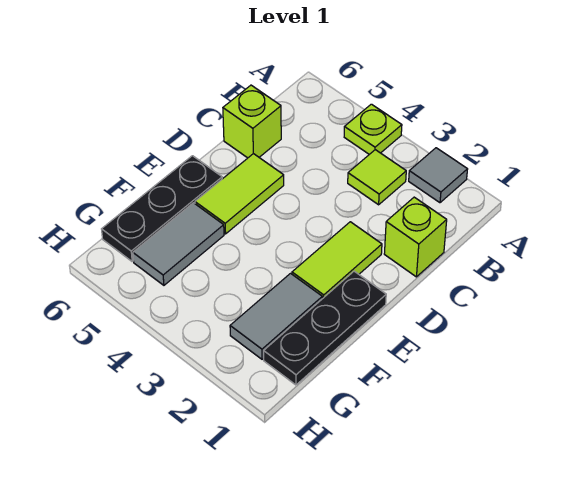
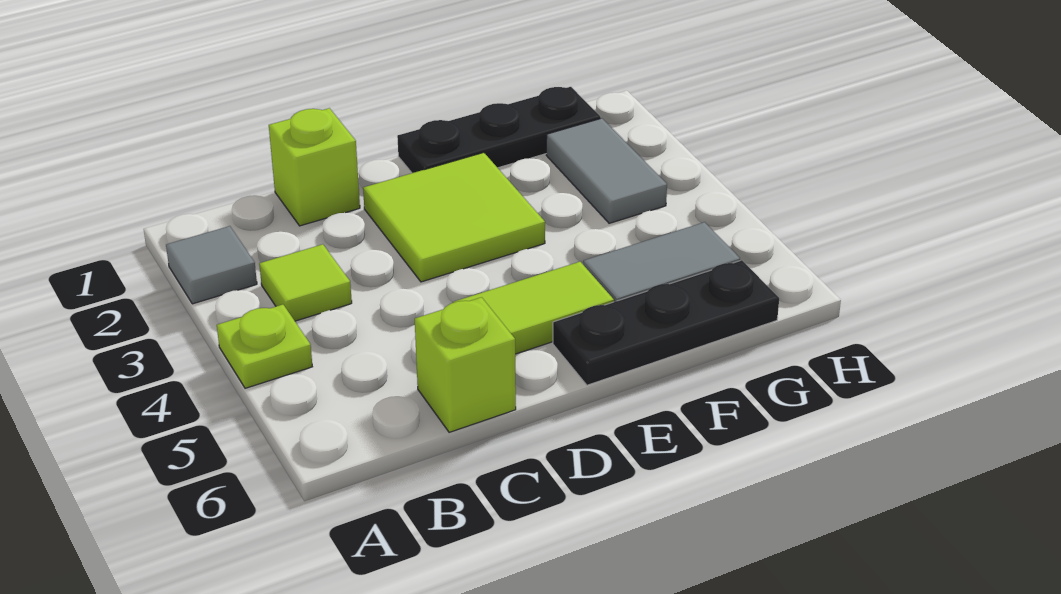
lime 1x2 tile [292,222,382,299] -> lime 2x2 tile [363,152,545,282]
grey 1x2 tile [230,273,322,359] -> grey 1x2 tile turned to [546,118,667,223]

